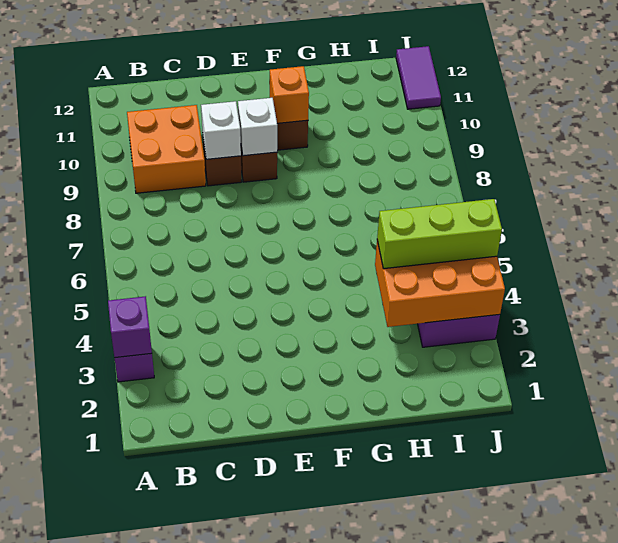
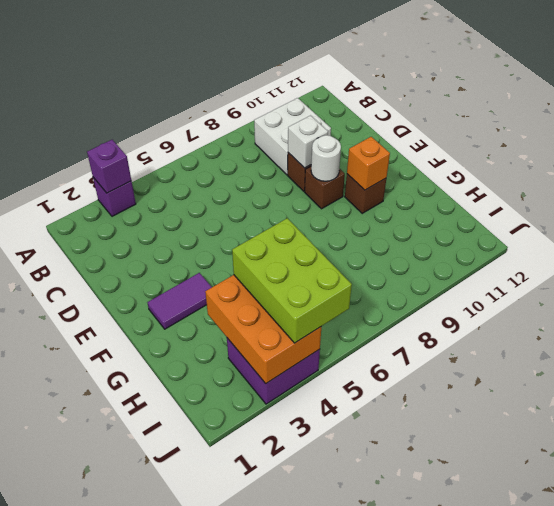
orange 2x2 brick [127,105,206,193] -> white 2x2 brick [254,98,331,175]
white 1x1 brick [238,98,277,156] -> white 1x1 round brick [311,135,341,181]
lime 1x3 brick [377,199,502,269] -> lime 2x3 brick [232,218,352,343]
purple 1x2 tile [396,46,441,109] -> purple 1x2 tile moved to [147,273,212,329]

